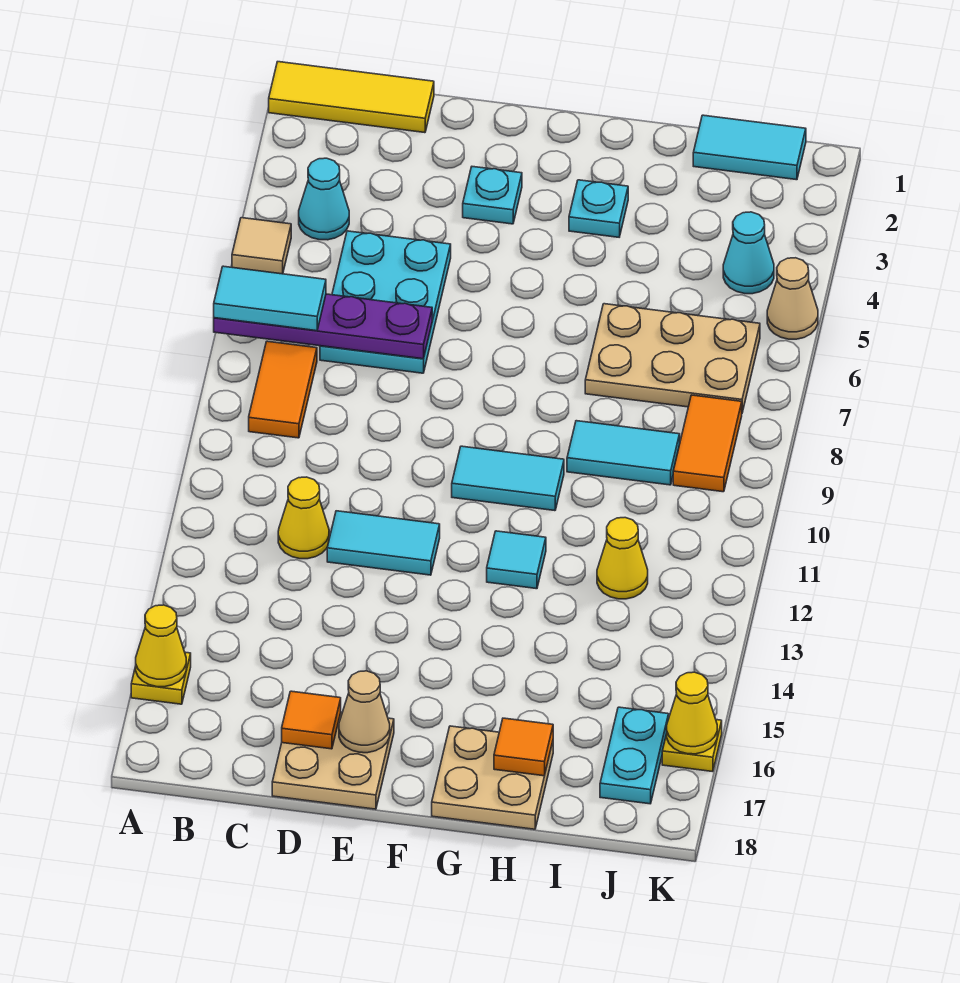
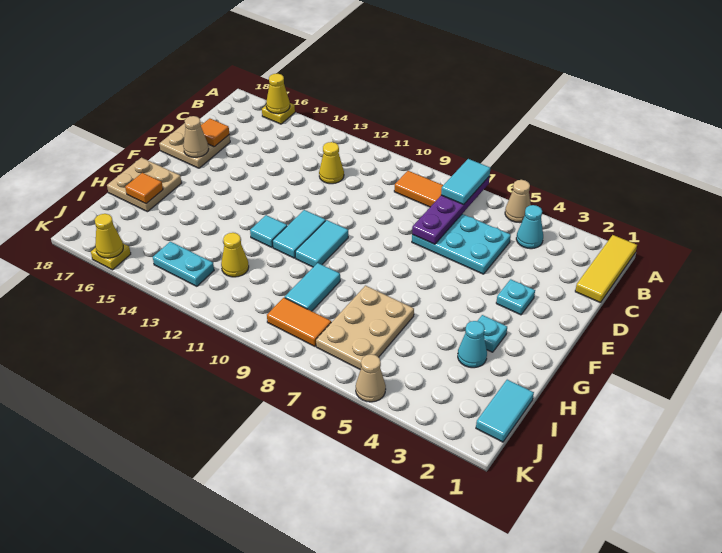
tan 1x1 tile [232,218,291,274] -> tan 1x1 cone [505,180,531,223]
cyan 1x2 tile [327,511,440,575] -> cyan 1x2 tile moved to [272,210,326,258]
cyan 1x1 cone [723,212,774,294] -> cyan 1x1 cone moved to [458,321,487,368]
cyan 1x2 plate [600,707,669,804] -> cyan 1x2 plate moved to [153,242,214,286]

